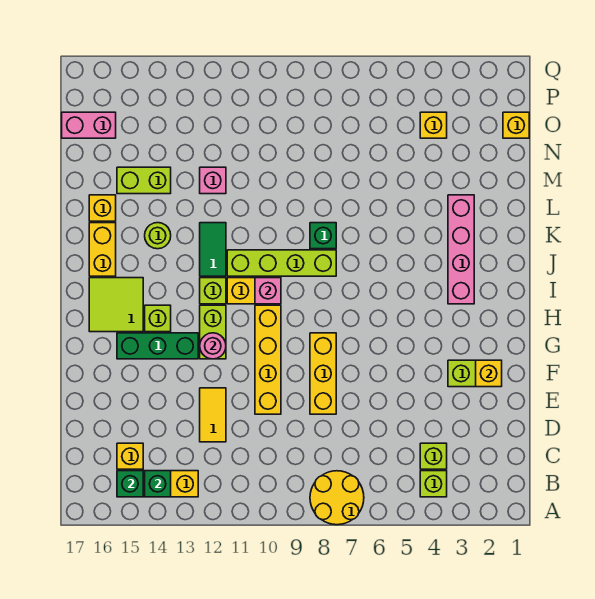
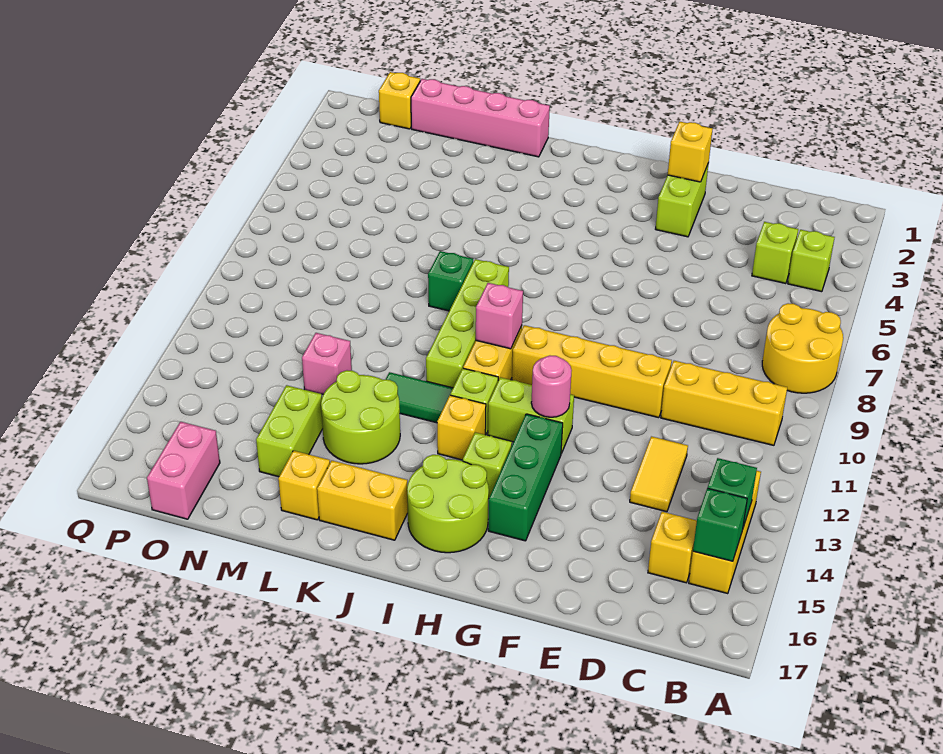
yellow 1x2 tile [200,388,226,442] -> yellow 1x2 tile turned to [630,436,688,512]
yellow 1x3 brick [310,333,336,414] -> yellow 1x3 brick moved to [661,361,787,445]
lime 2x2 tile [89,278,143,332] -> lime 2x2 round brick [407,455,489,553]
pink 1x4 brick [448,195,474,304] -> pink 1x4 brick moved to [411,79,550,157]
lime 1x1 round brick [145,223,171,249] -> lime 2x2 round brick [321,370,400,464]
yellow 1x1 brick [420,112,447,138] -> yellow 1x1 brick moved to [437,395,486,460]

